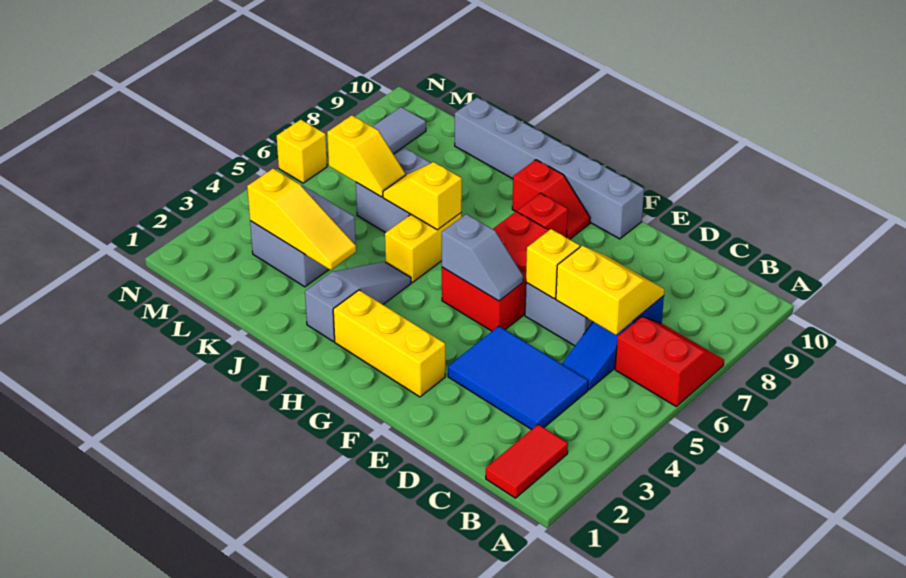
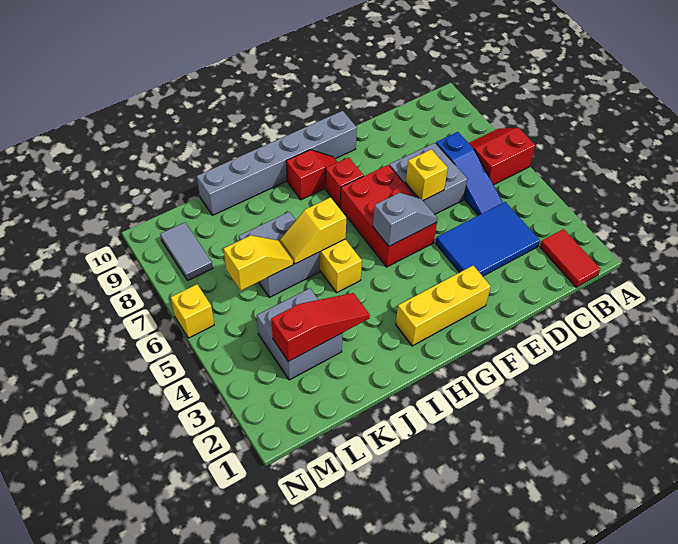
yellow 2x2 slope [556,246,664,335] -> none
grey 1x3 slope [305,262,411,342] -> none
yellow 1x3 slope [247,169,356,270] -> red 1x3 slope [271,293,370,361]

